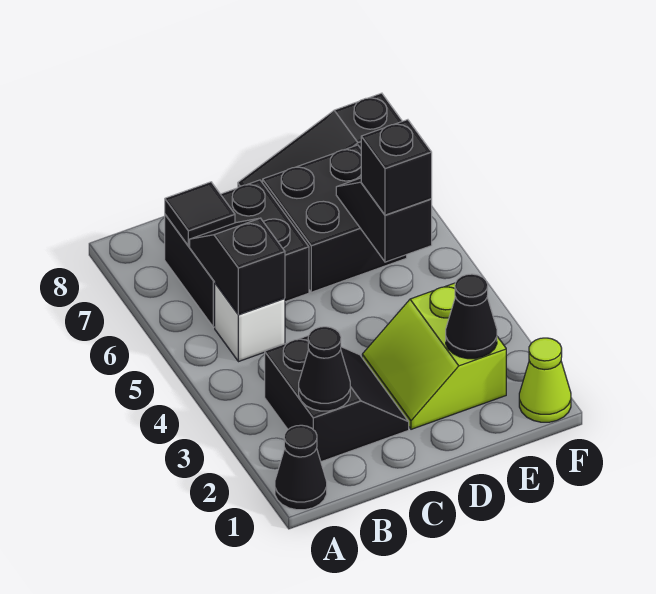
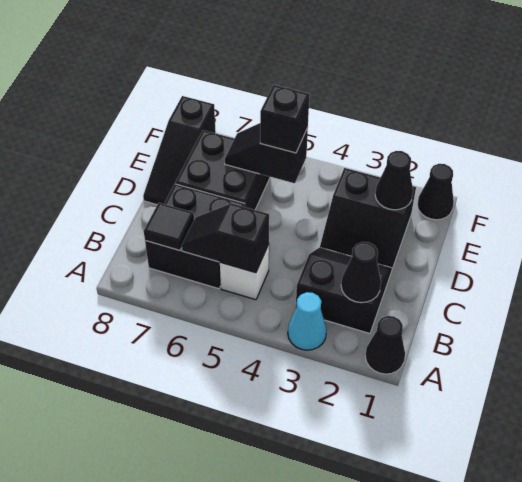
none -> cyan 1x1 cone [288,292,327,350]
lime 2x2 slope [362,283,506,429] -> black 2x2 slope [320,168,416,269]
lime 1x1 cone [519,338,571,422] -> black 1x1 cone [417,164,454,220]

